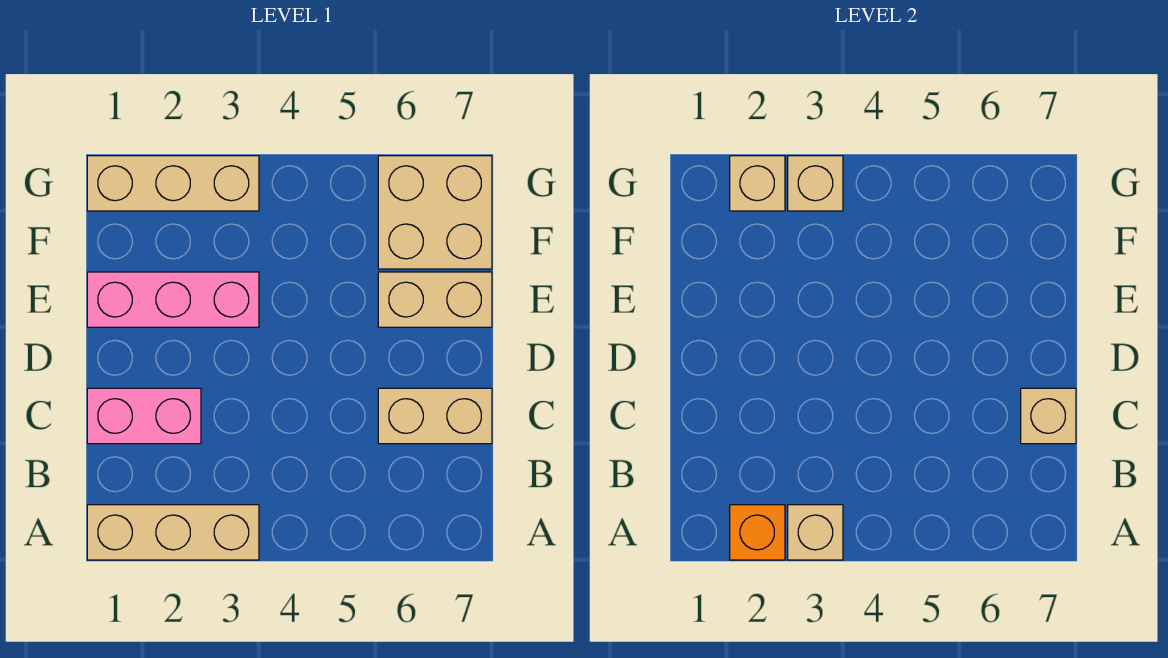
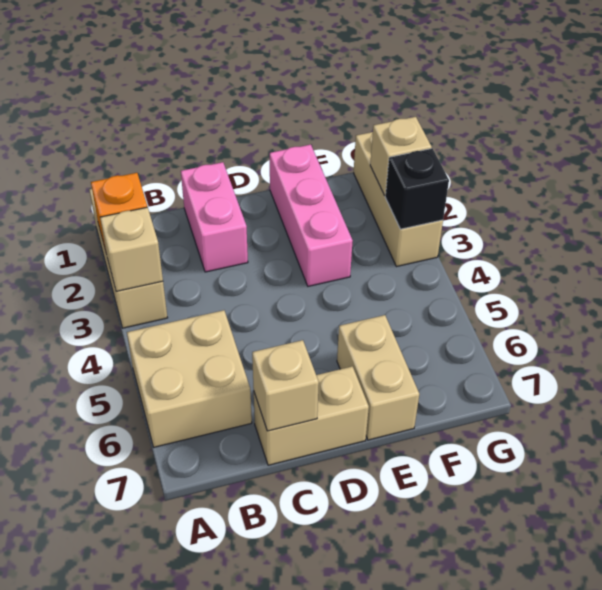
tan 1x2 brick [378,388,492,444] -> tan 1x2 brick turned to [254,366,369,465]
tan 2x2 brick [378,156,492,269] -> tan 2x2 brick moved to [127,310,252,447]
tan 1x1 brick [788,156,843,211] -> black 1x1 brick [385,148,449,229]

